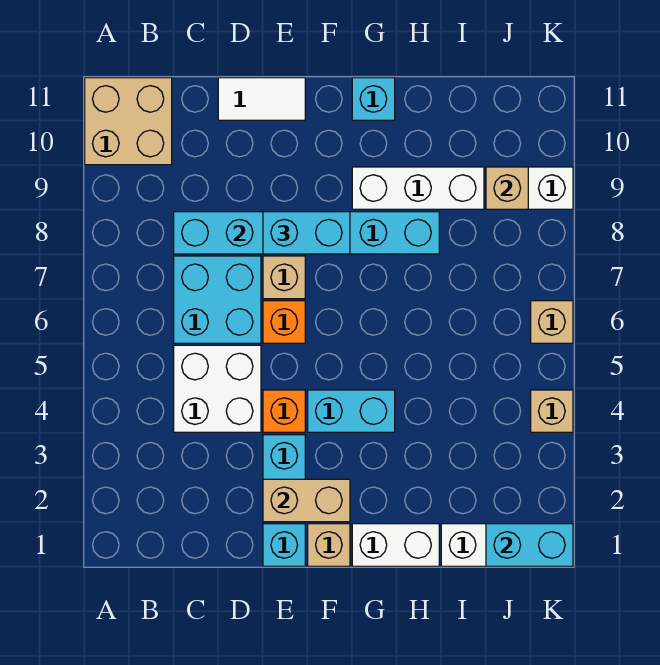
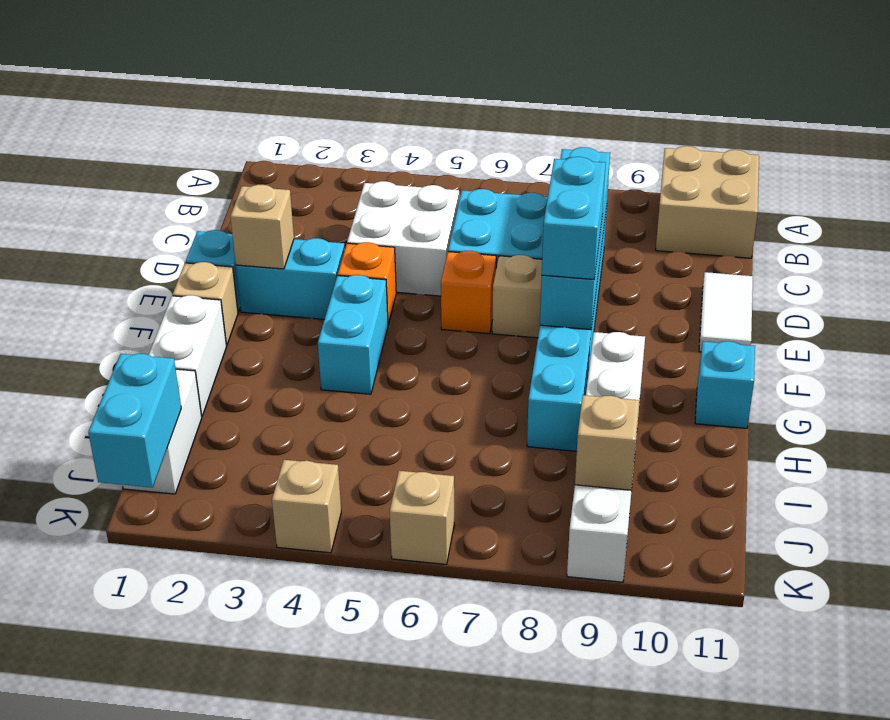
tan 1x2 brick [263,479,350,522] -> tan 1x1 brick [230,185,294,269]

